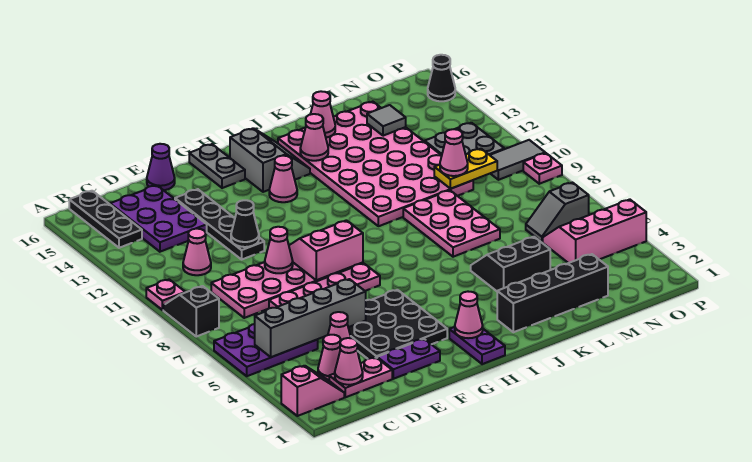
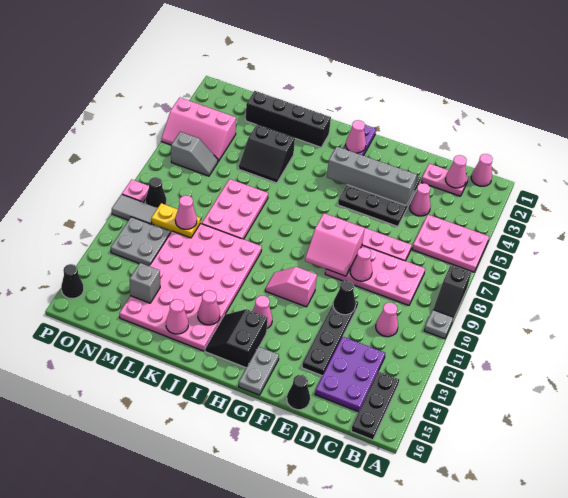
pink 1x2 slope [281,366,344,416] -> pink 1x2 slope moved to [265,267,317,307]
purple 2x3 plate [214,324,318,376] -> pink 2x3 plate [412,215,489,272]
pink 1x1 plate [146,279,185,310] -> grey 1x1 plate [424,310,454,339]
grey 1x4 brick [255,279,366,357] -> grey 1x4 brick moved to [327,146,417,206]
pink 1x1 cone [318,335,341,380] -> pink 1x1 cone moved to [471,154,493,186]
purple 1x2 plate [377,339,440,379] -> none
purple 1x1 cone [147,144,175,190] -> black 1x1 cone [287,375,310,410]
grey 2x2 slope [230,128,310,192] -> black 2x2 slope [205,309,268,368]
grey 1x1 tile [367,105,406,136] -> grey 1x1 brick [130,263,160,303]
none -> black 1x1 cone [146,177,166,208]

